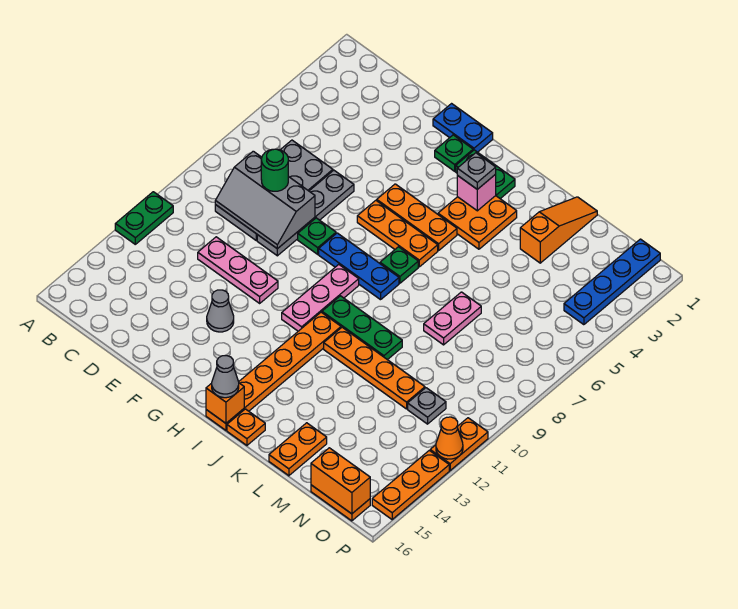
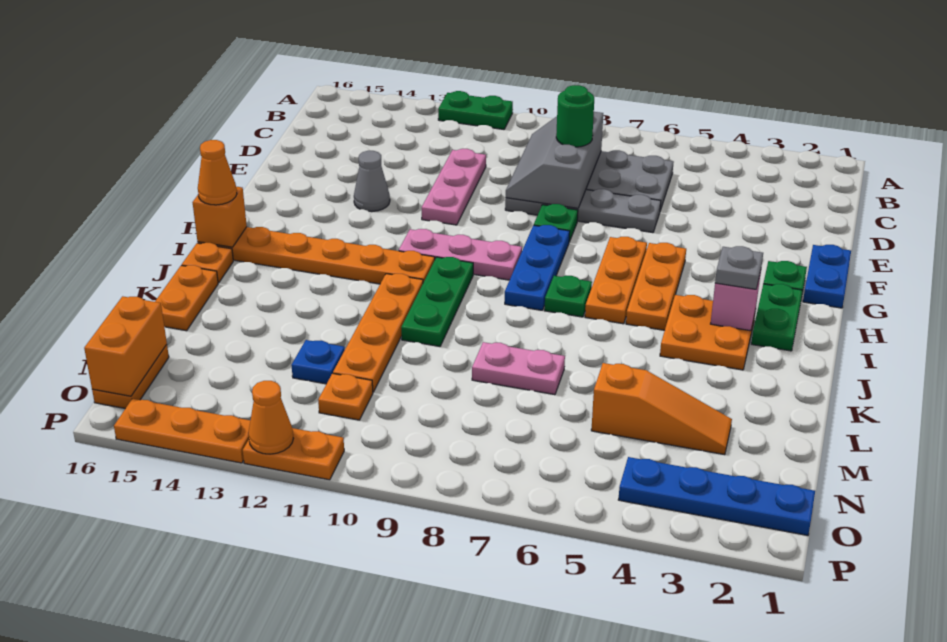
grey 1x1 cone [212,356,239,398] -> orange 1x1 cone [198,140,237,205]
orange 1x3 slope [520,197,597,263] -> orange 1x3 slope moved to [591,363,732,455]
orange 1x2 plate [269,423,327,476] -> orange 1x2 plate turned to [155,265,218,331]
none -> blue 1x1 plate [292,340,345,384]
grey 1x1 plate [408,388,446,424] -> orange 1x1 plate [318,373,373,420]

